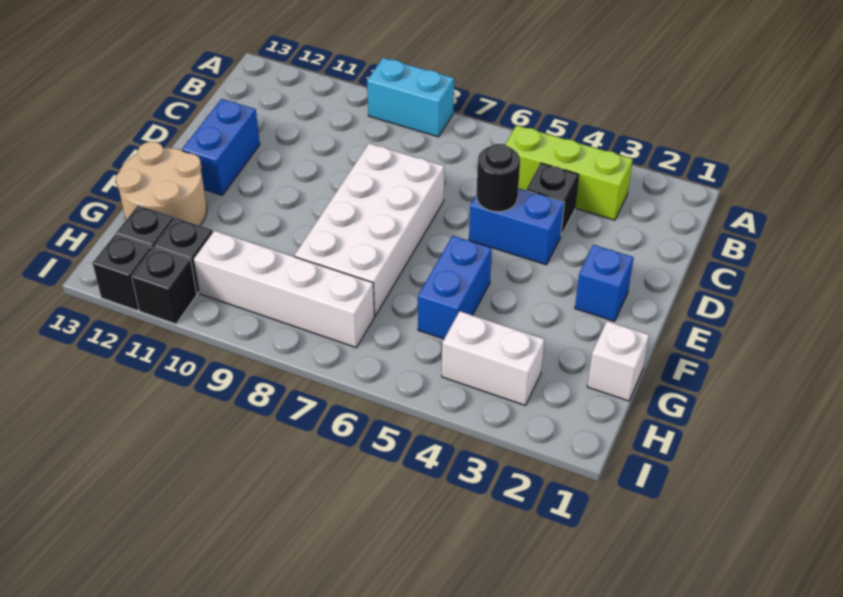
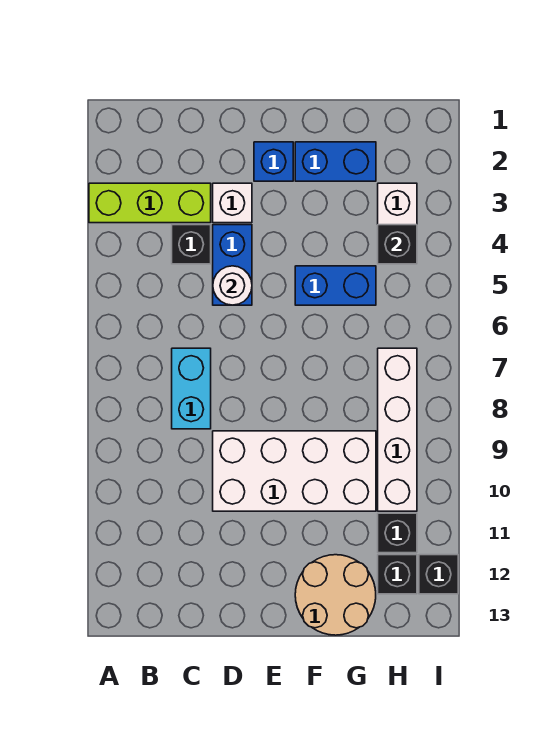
cyan 1x2 brick [367,58,454,137] -> cyan 1x2 brick moved to [172,348,211,429]
lime 1x3 brick [505,125,633,220] -> lime 1x3 brick turned to [89,183,211,223]
black 1x1 round brick [476,144,520,212] -> white 1x1 round brick [213,266,252,305]
white 2x4 brick [295,143,444,316] -> white 2x4 brick moved to [213,431,376,511]
blue 1x2 brick [182,99,260,195] -> blue 1x2 brick moved to [295,142,376,181]
white 1x1 brick [587,321,649,401] -> white 1x1 brick moved to [213,183,252,223]
black 1x1 brick [132,247,197,324] -> black 1x1 brick moved to [378,225,417,264]

